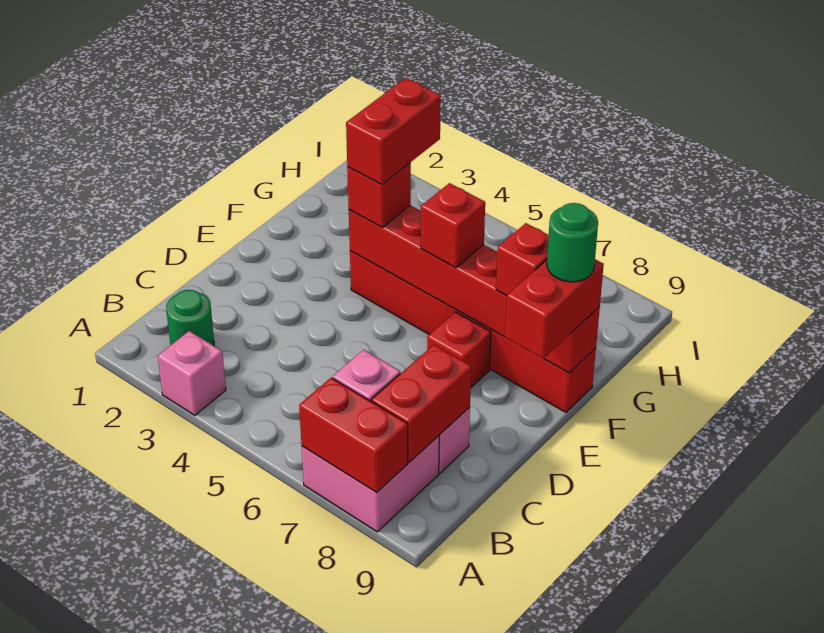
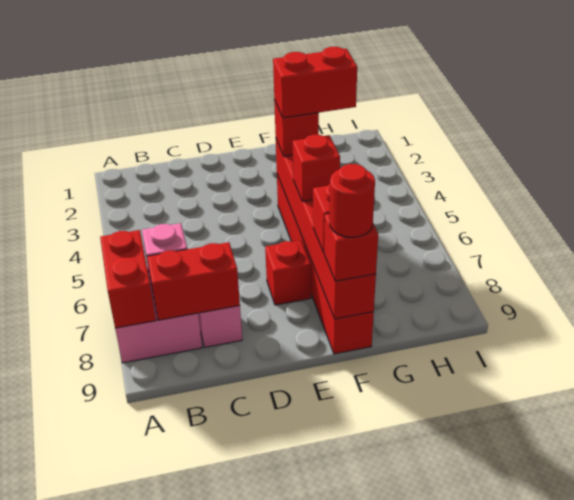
pink 1x1 brick [158,331,226,415] -> none
green 1x1 round brick [166,290,214,346] -> none
red 1x2 brick [505,259,604,359] -> red 1x1 brick [324,213,378,281]
green 1x1 round brick [547,203,598,282] -> red 1x1 round brick [330,164,375,237]

